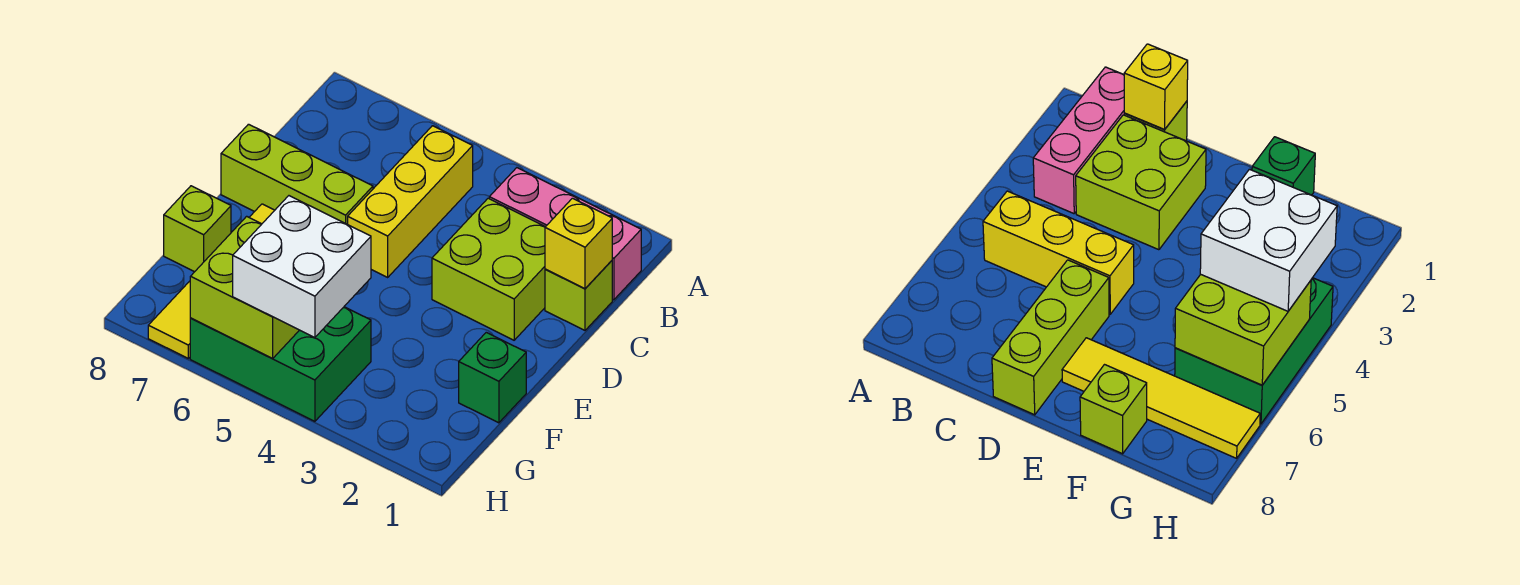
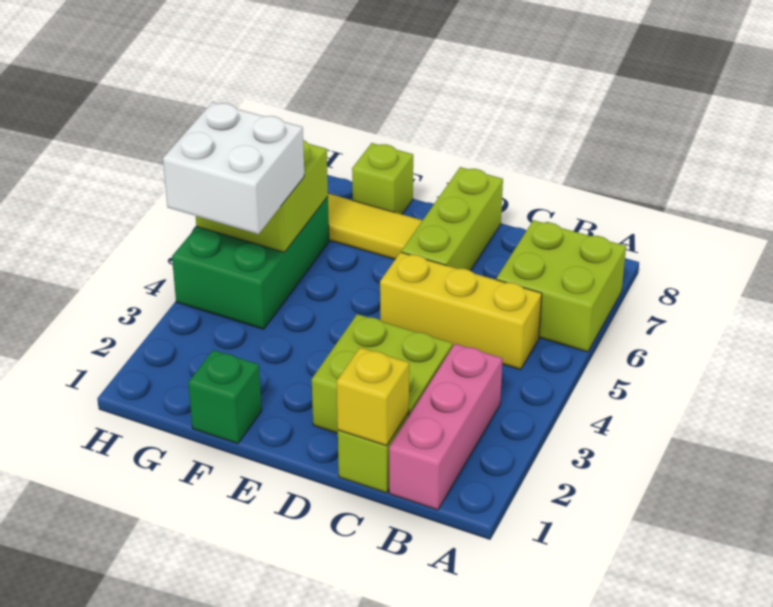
none -> lime 2x2 brick [496,220,626,352]

